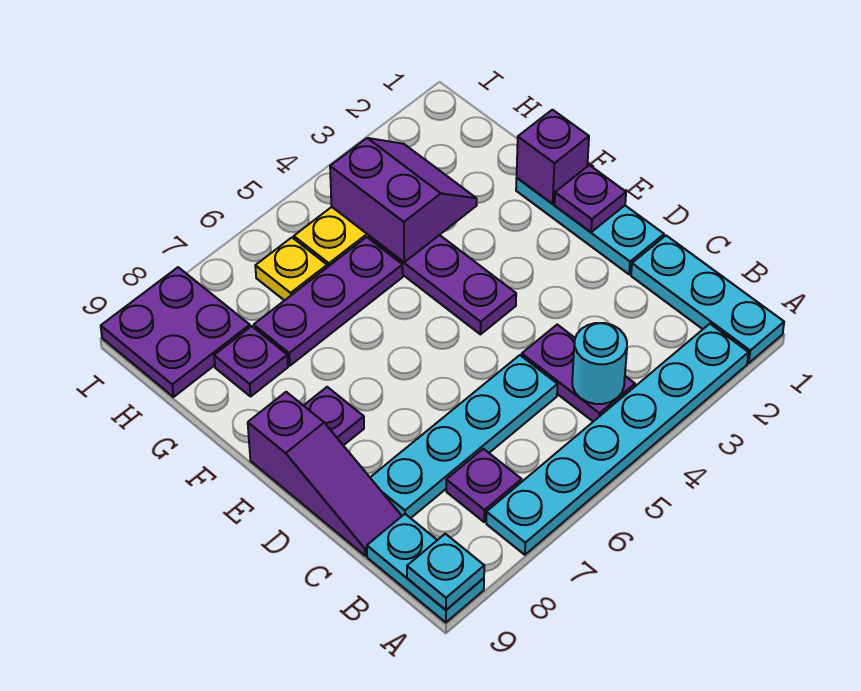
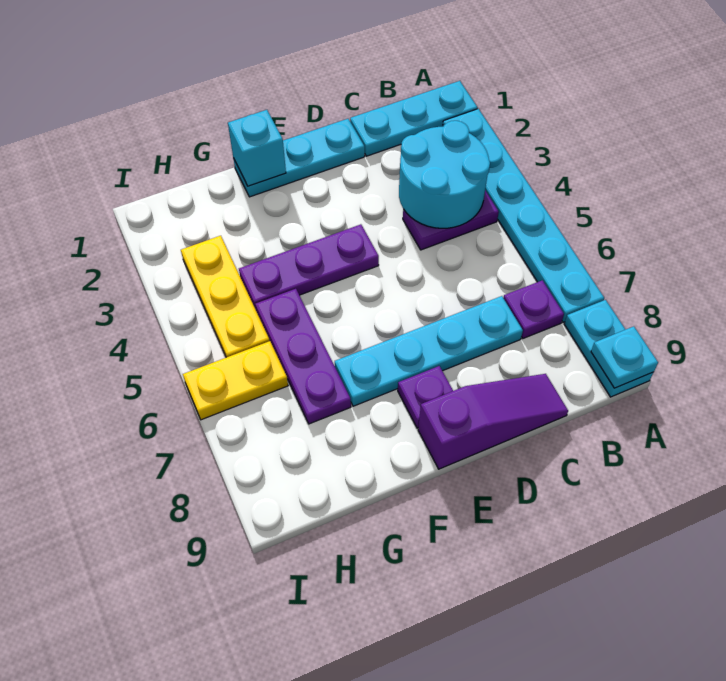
cyan 1x2 plate [367,514,484,622] -> cyan 1x2 plate turned to [564,300,654,397]
cyan 1x1 round brick [572,323,627,404] -> cyan 2x2 round brick [399,121,490,228]
cyan 1x4 plate [370,355,558,518] -> cyan 1x4 plate turned to [335,296,523,406]
purple 1x1 plate [555,165,626,232] -> none
purple 1x1 brick [517,110,589,204] -> cyan 1x1 brick [228,110,286,186]
purple 2x2 slope [330,138,477,262] -> none
purple 1x1 plate [214,326,288,396] -> none
yellow 1x1 plate [255,238,327,301] -> yellow 1x2 plate [183,341,288,420]
purple 2x2 plate [101,267,250,397] -> none

